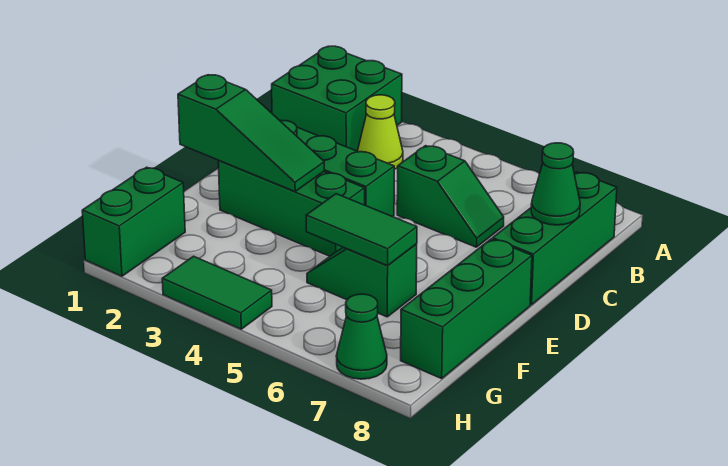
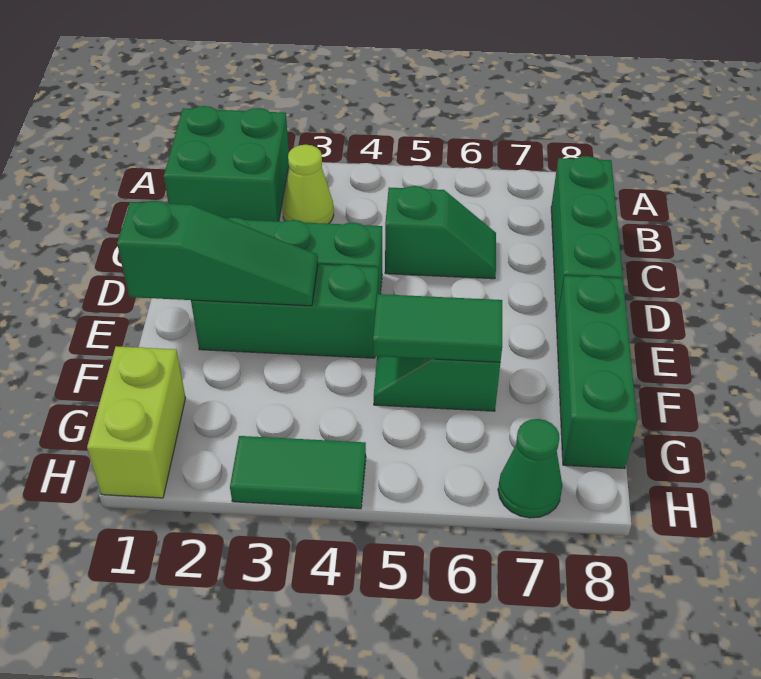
green 1x1 cone [531,143,580,225] -> none
green 1x2 brick [82,167,185,276] -> lime 1x2 brick [87,346,185,498]

